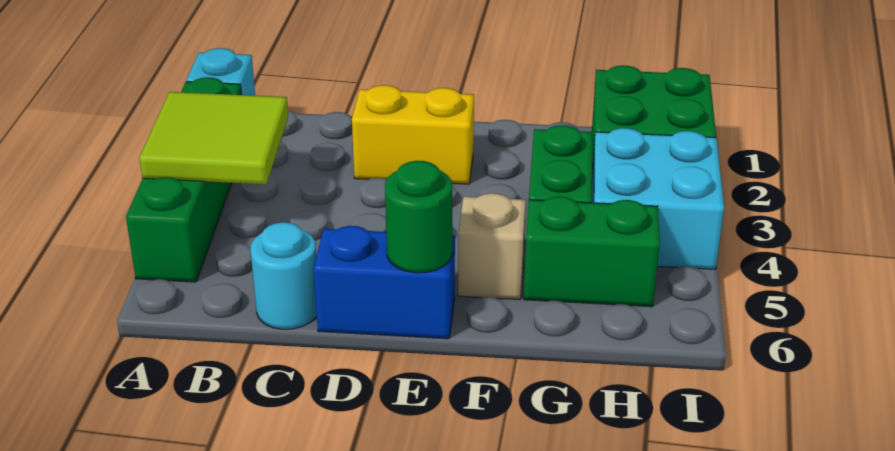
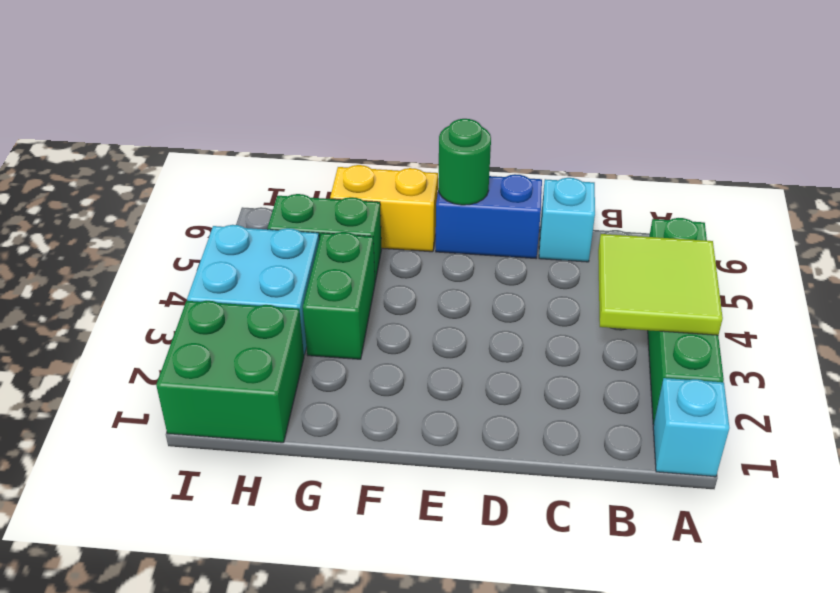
cyan 1x1 round brick [251,222,317,329] -> cyan 1x1 brick [539,178,595,262]
yellow 1x2 brick [352,85,474,184] -> yellow 1x2 brick moved to [330,165,438,252]
tan 1x1 brick [458,193,526,300] -> none

